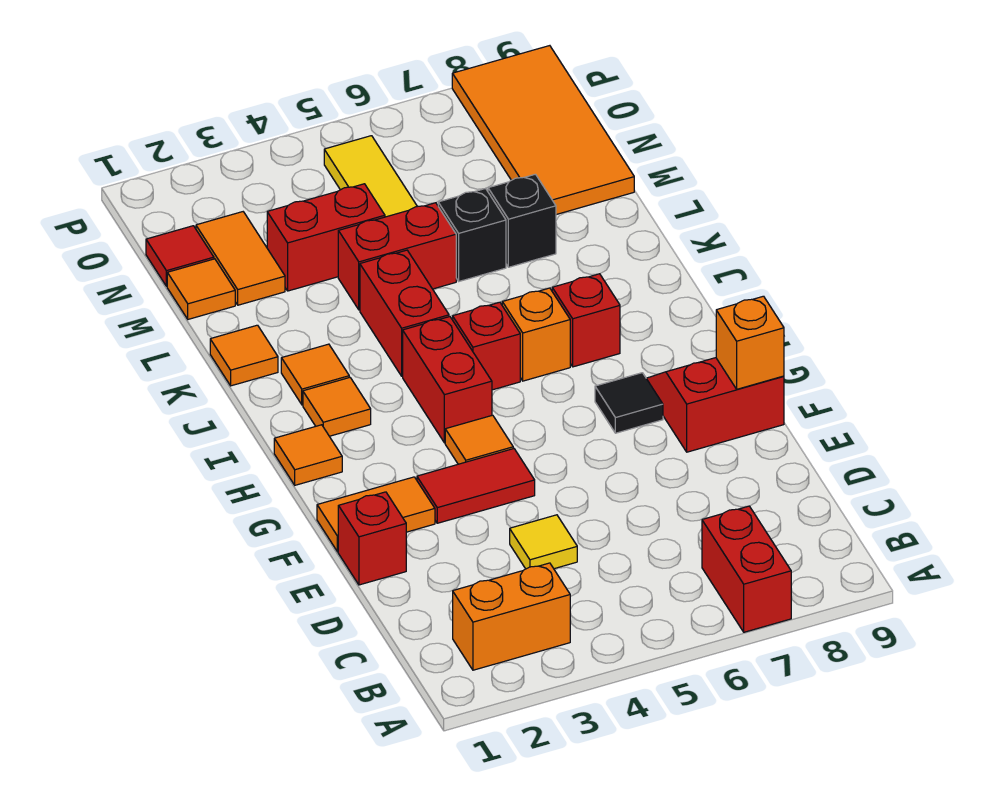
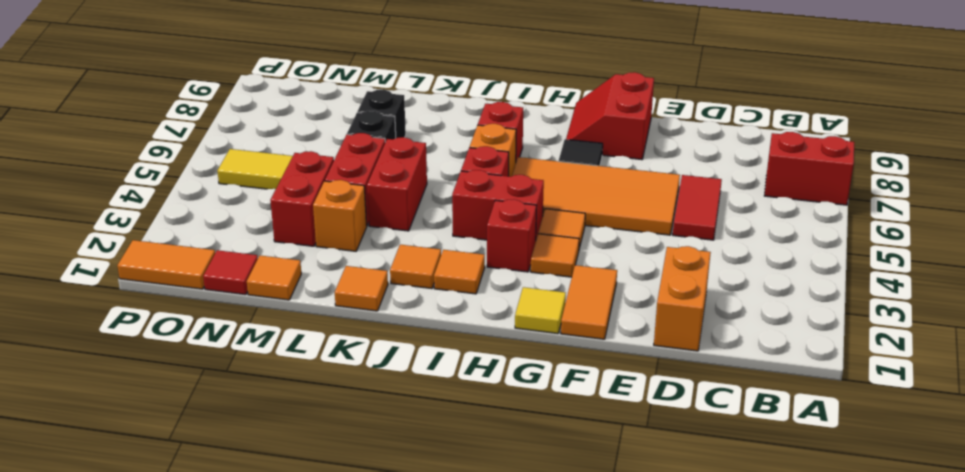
orange 1x2 brick [453,563,570,670] -> orange 1x2 brick moved to [654,246,711,351]
yellow 1x1 tile [510,515,577,569] -> yellow 1x1 tile moved to [515,287,566,334]
red 1x1 brick [338,492,406,585] -> red 1x1 brick moved to [487,199,537,272]
red 1x2 tile [417,449,535,523] -> red 1x2 tile moved to [673,175,722,240]
orange 1x1 brick [716,296,784,389] -> orange 1x1 brick moved to [313,180,367,251]
orange 1x1 tile [274,425,342,485] -> orange 1x1 tile moved to [531,234,579,277]
red 1x2 brick [360,250,449,376] -> red 1x2 brick turned to [367,137,427,231]
orange 1x2 tile [196,212,285,305] -> orange 1x2 tile moved to [117,240,215,289]
orange 2x4 tile [452,46,634,215] -> orange 2x4 tile moved to [512,157,680,235]

